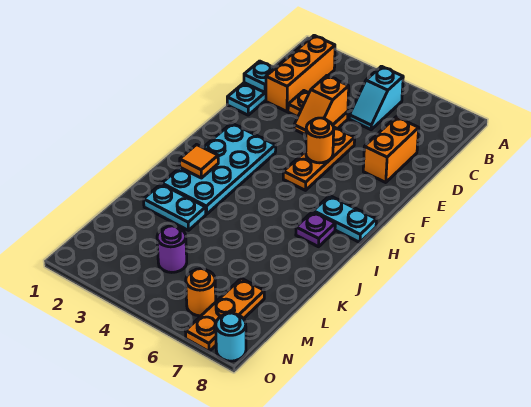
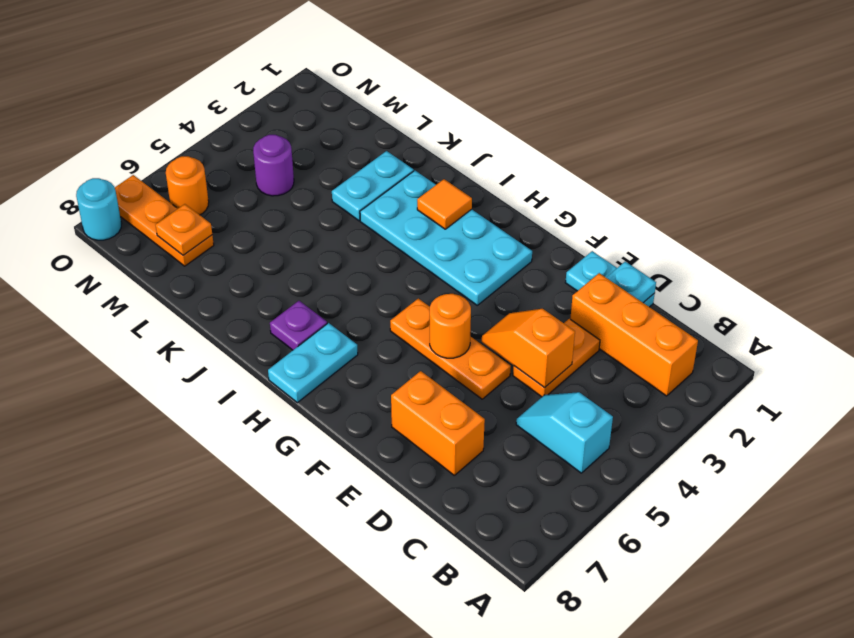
none -> orange 1x1 plate [156,204,212,255]

